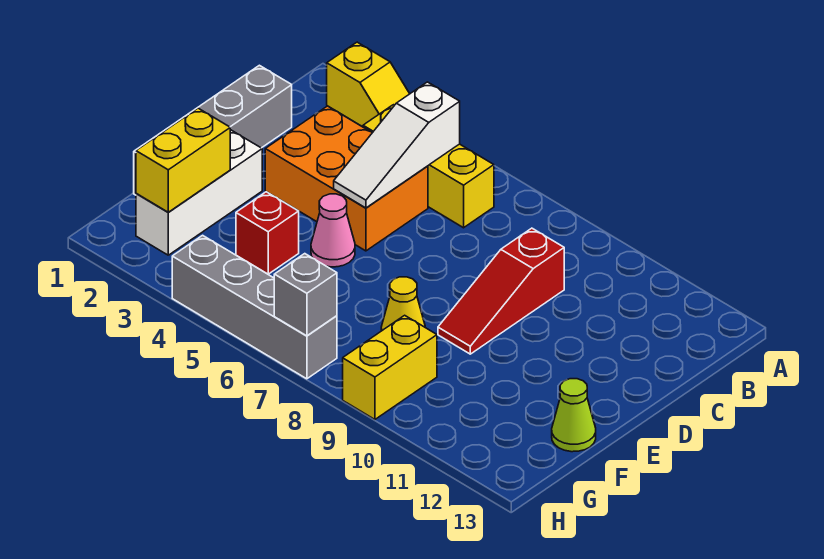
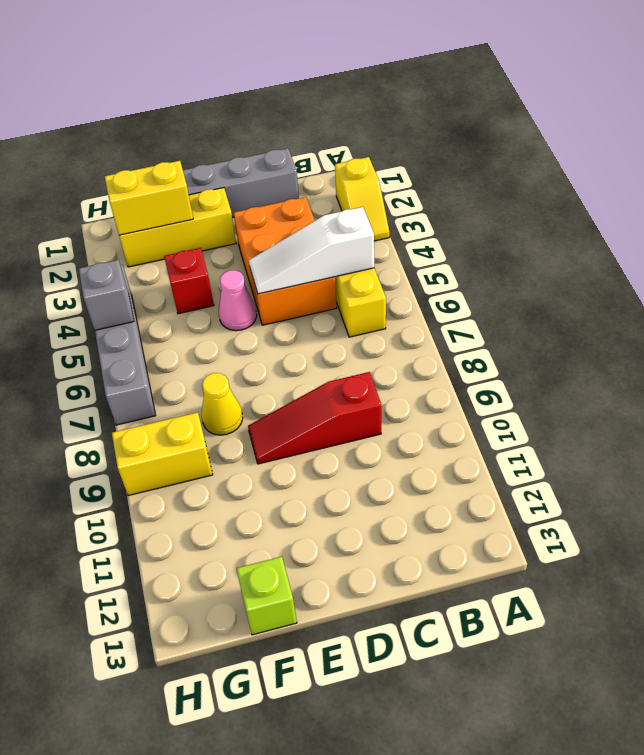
white 1x3 brick [136,130,262,255] -> yellow 1x3 brick [119,188,236,267]
lime 1x1 cone [552,379,596,452] -> lime 1x1 brick [236,557,297,635]
grey 1x1 brick [274,254,337,336] -> grey 1x1 brick moved to [79,260,134,330]

